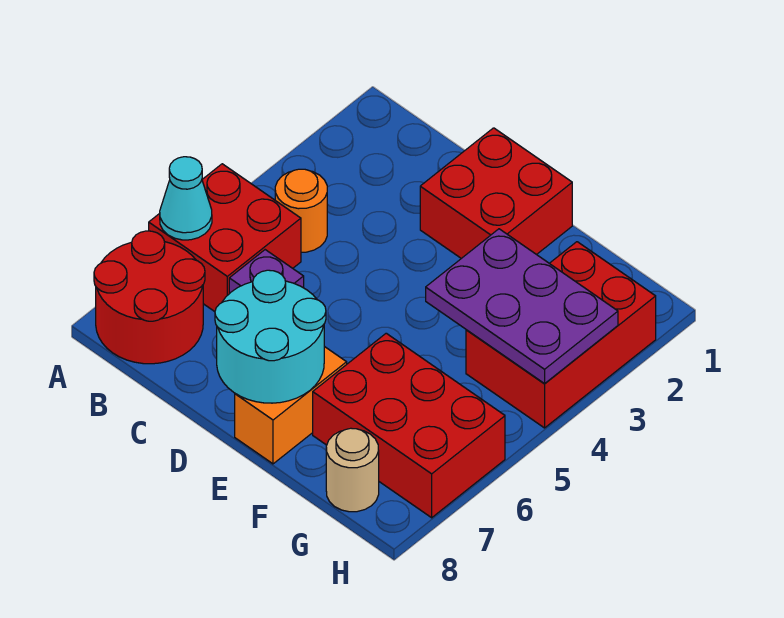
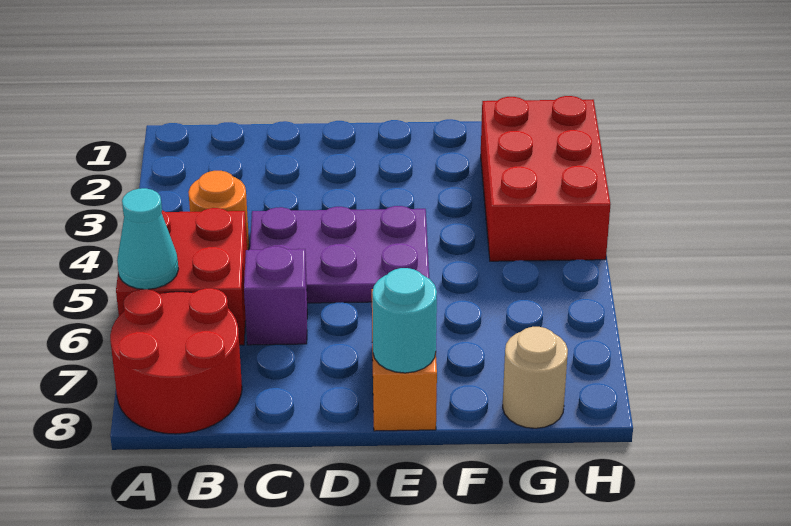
red 2x2 brick [420,128,572,258] -> none
cyan 2x2 round brick [215,270,326,403] -> cyan 1x1 round brick [372,268,437,373]
purple 2x3 plate [426,229,618,384] -> purple 2x3 plate moved to [250,206,429,303]
red 2x3 brick [313,333,505,518] -> none

